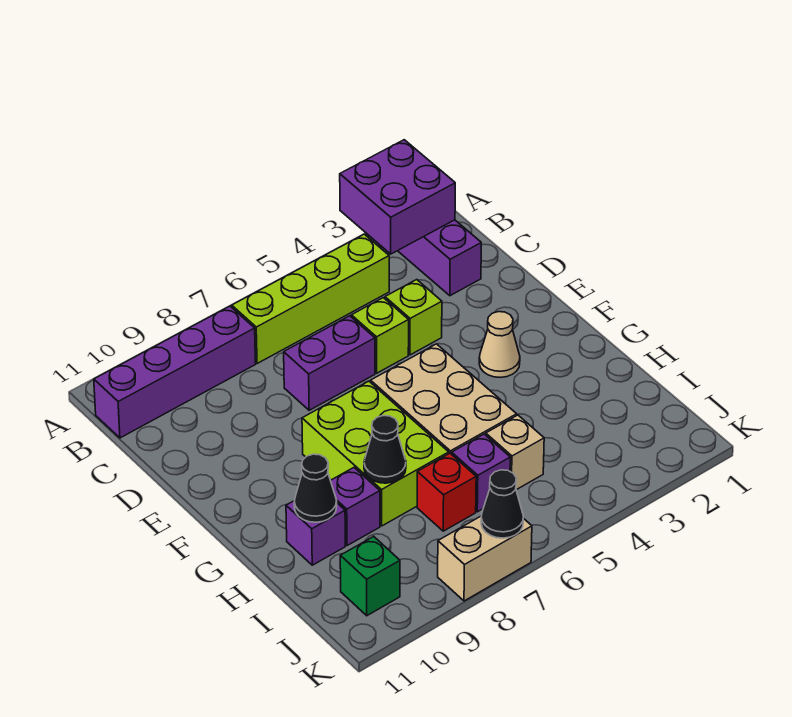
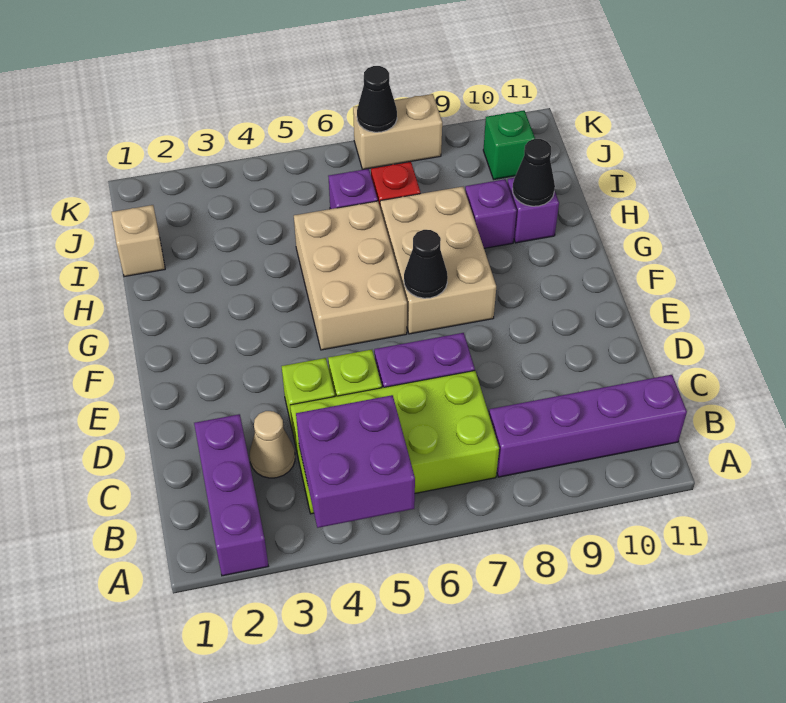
purple 2x2 brick [340,140,455,254] -> purple 2x2 brick moved to [296,395,415,528]
lime 1x4 brick [232,234,389,363] -> lime 2x4 brick [290,371,499,514]
tan 1x1 cone [479,312,520,377] -> tan 1x1 cone moved to [250,411,295,478]
lime 2x3 brick [302,381,449,526] -> tan 2x3 brick [380,187,496,334]
black 1x1 cone [364,416,406,483] -> black 1x1 cone moved to [404,230,448,298]
tan 1x1 brick [486,415,544,490] -> tan 1x1 brick moved to [112,205,165,277]

